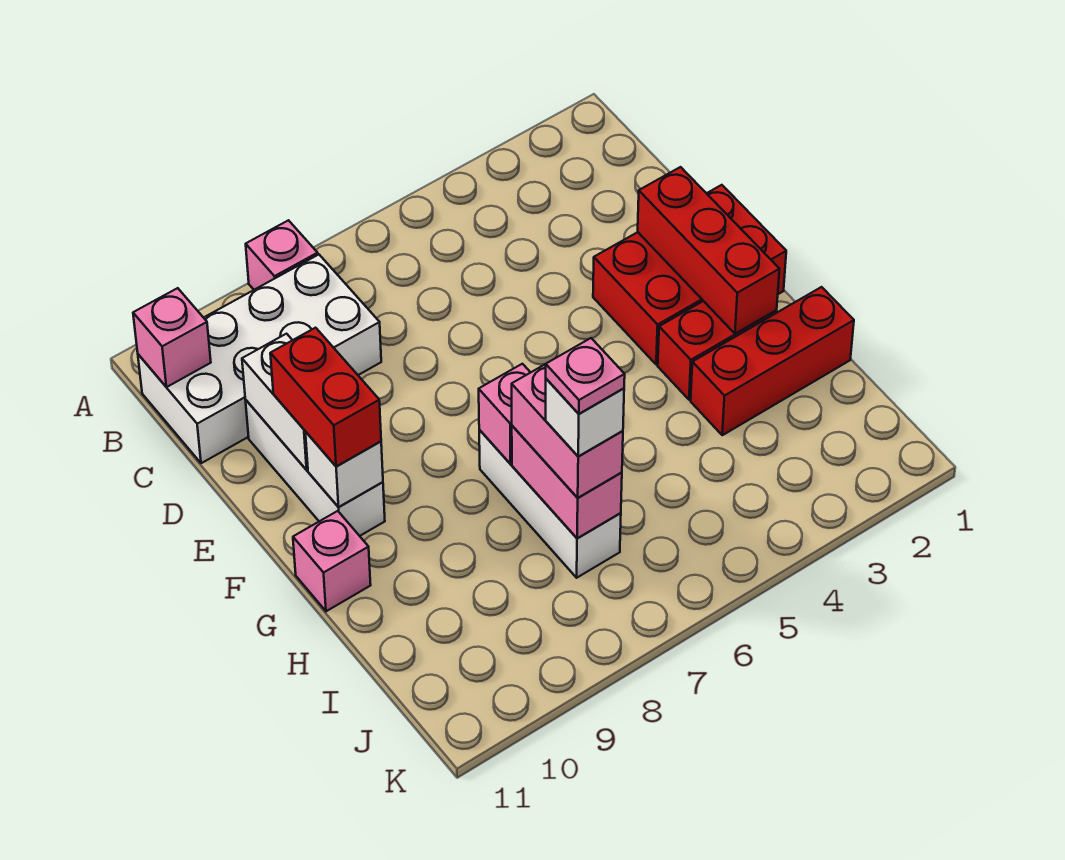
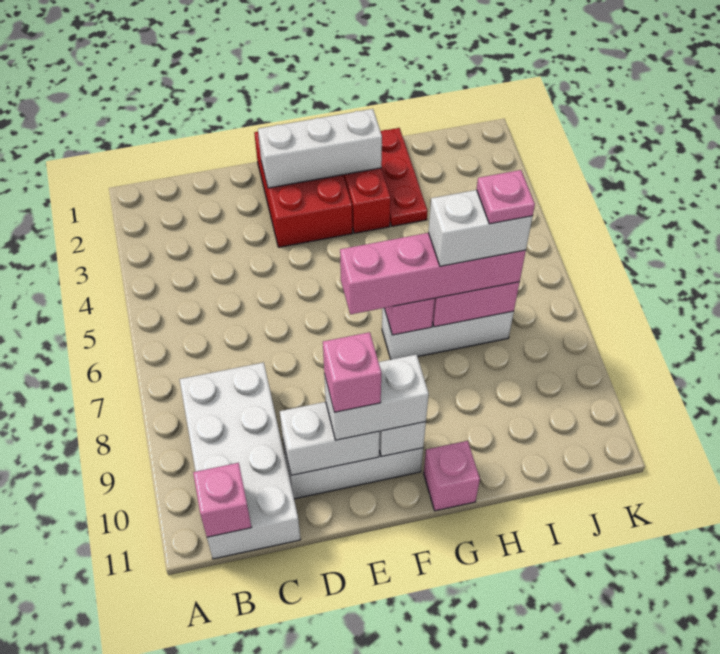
pink 1x1 brick [246,220,318,290] -> pink 1x1 brick moved to [323,332,381,412]
red 1x3 brick [638,167,779,334] -> white 1x3 brick [258,109,382,188]
red 1x2 brick [270,328,381,466] -> white 1x2 brick [324,355,429,440]
red 1x3 brick [691,287,854,435] -> red 1x3 plate [381,128,428,226]
pink 1x2 brick [512,364,623,498] -> pink 1x4 brick [340,233,526,314]
white 1x1 brick [545,379,624,457] -> white 1x2 brick [428,190,533,266]

